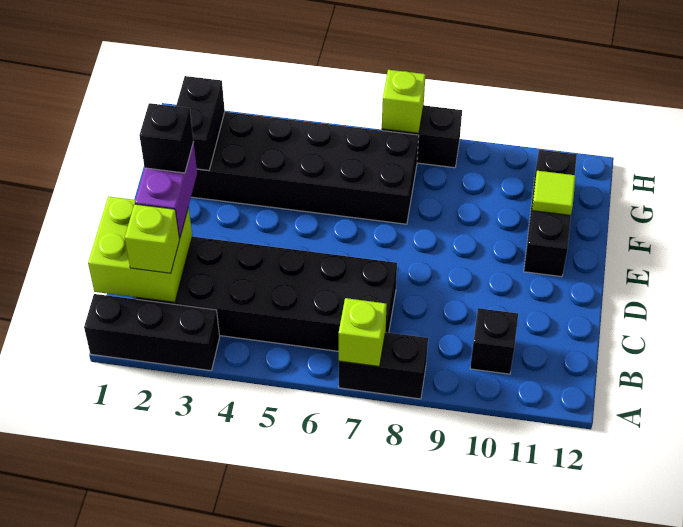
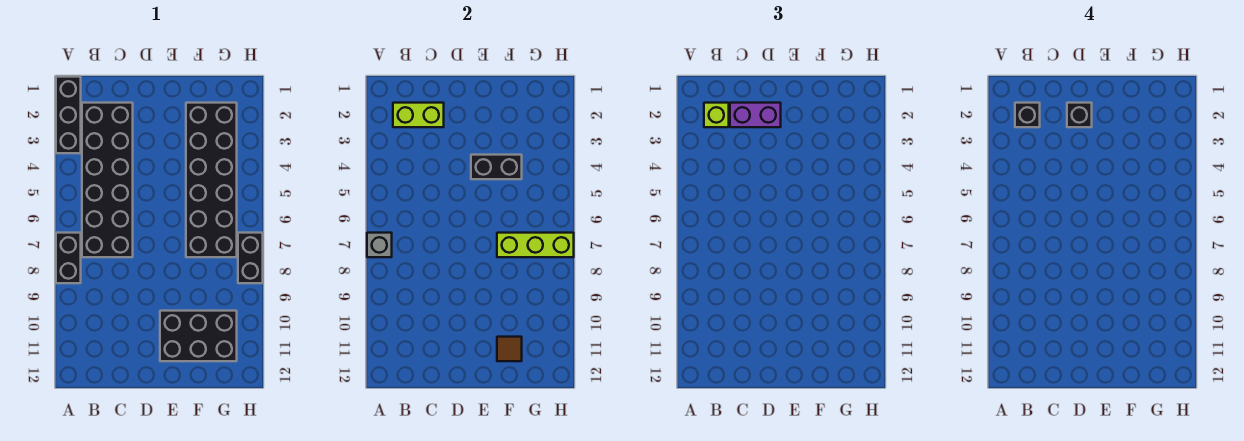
lime 1x1 brick [339,298,387,366] -> grey 1x1 brick [367,233,392,257]
lime 2x2 brick [88,196,192,302] -> lime 1x2 brick [393,103,444,127]
black 1x1 brick [470,308,518,374] -> black 1x1 brick moved to [1015,103,1040,127]
black 1x3 brick [524,150,577,277] -> black 2x3 brick [160,311,237,361]
black 1x2 brick [176,76,225,171] -> black 1x2 brick moved to [471,155,522,179]
lime 1x1 tile [532,171,576,215] -> brown 1x1 tile [497,337,522,361]
lime 1x1 brick [382,70,426,133] -> lime 1x3 brick [497,233,574,257]

